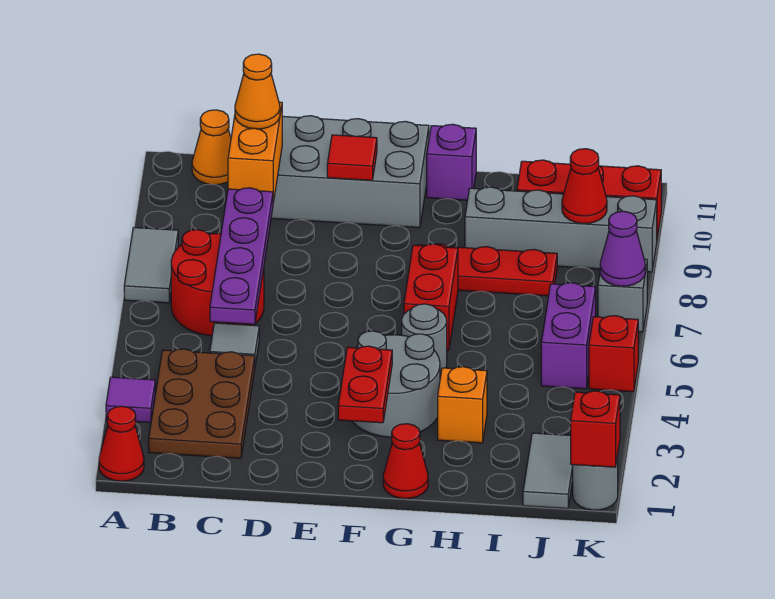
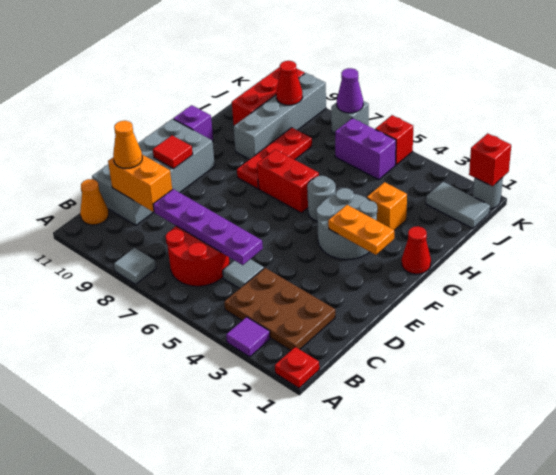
red 1x1 cone [99,406,144,481] -> red 1x1 plate [275,347,319,388]
grey 1x2 tile [124,227,178,303] -> grey 1x1 tile [114,248,156,284]
red 1x2 plate [338,346,392,423] -> orange 1x2 plate [328,205,394,255]

